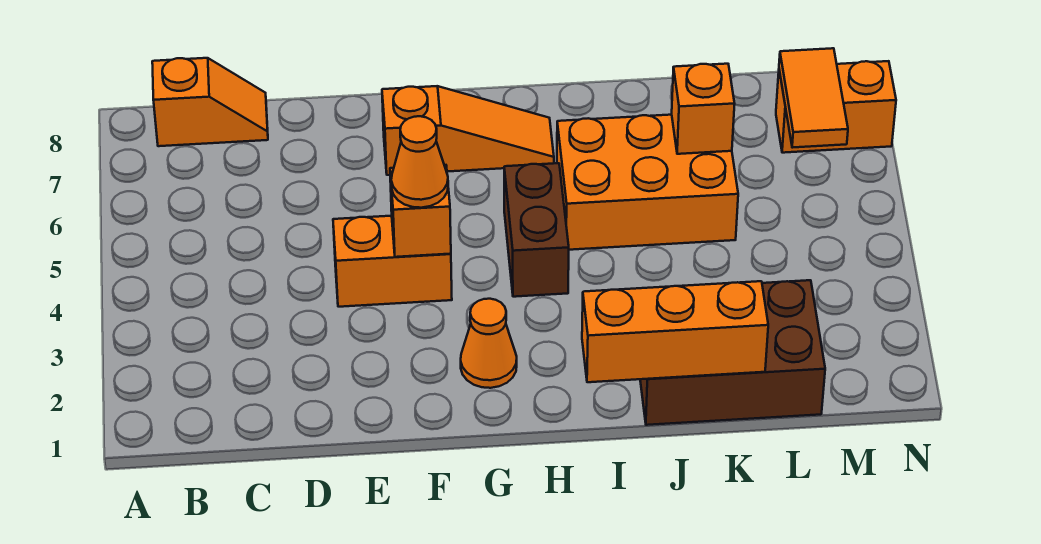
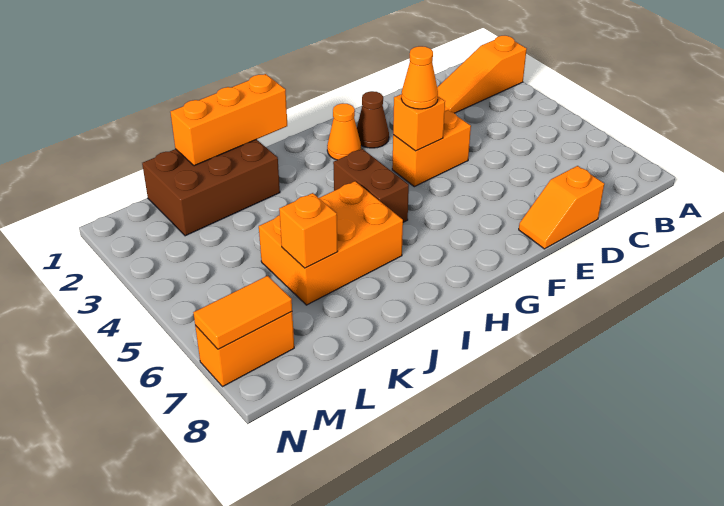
orange 1x2 slope [152,58,268,146] -> orange 1x2 slope moved to [519,166,604,249]
none -> brown 1x1 cone [357,91,389,148]
orange 1x3 slope [382,86,554,175] -> orange 1x3 slope moved to [437,36,527,113]
orange 1x2 tile [779,48,848,148] -> orange 1x2 tile turned to [193,276,292,349]

